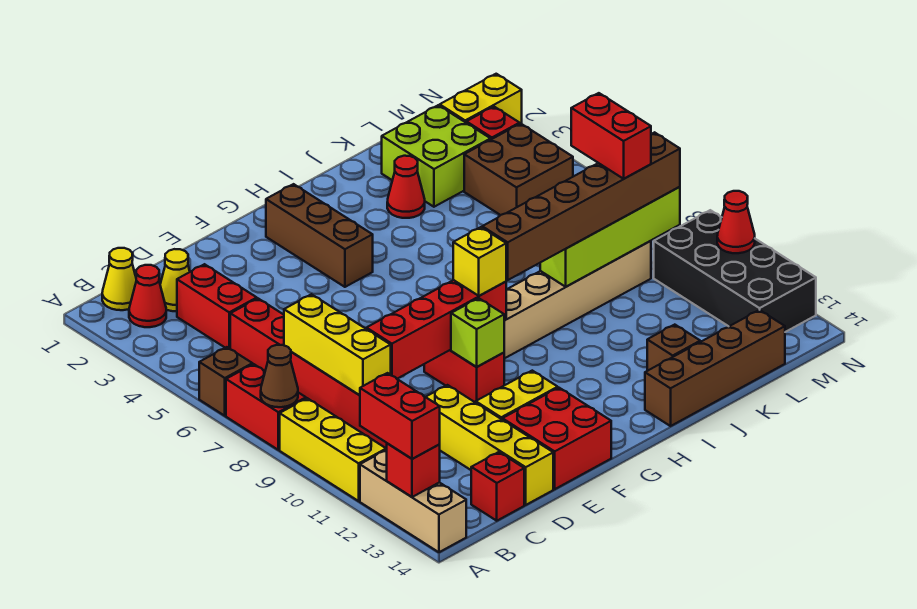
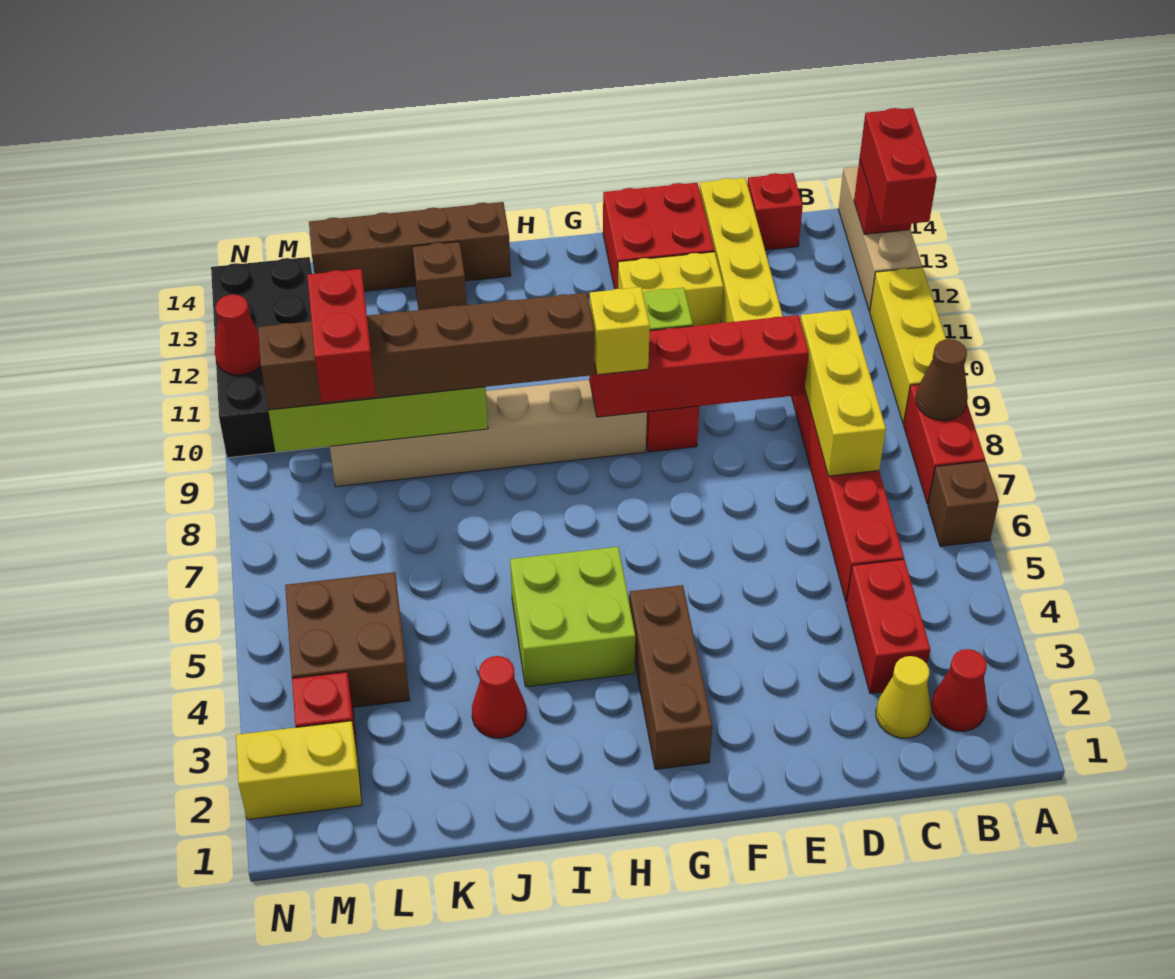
yellow 1x1 cone [102,248,136,310] -> none
lime 2x2 brick [382,105,491,207] -> lime 2x2 brick moved to [510,547,635,687]

